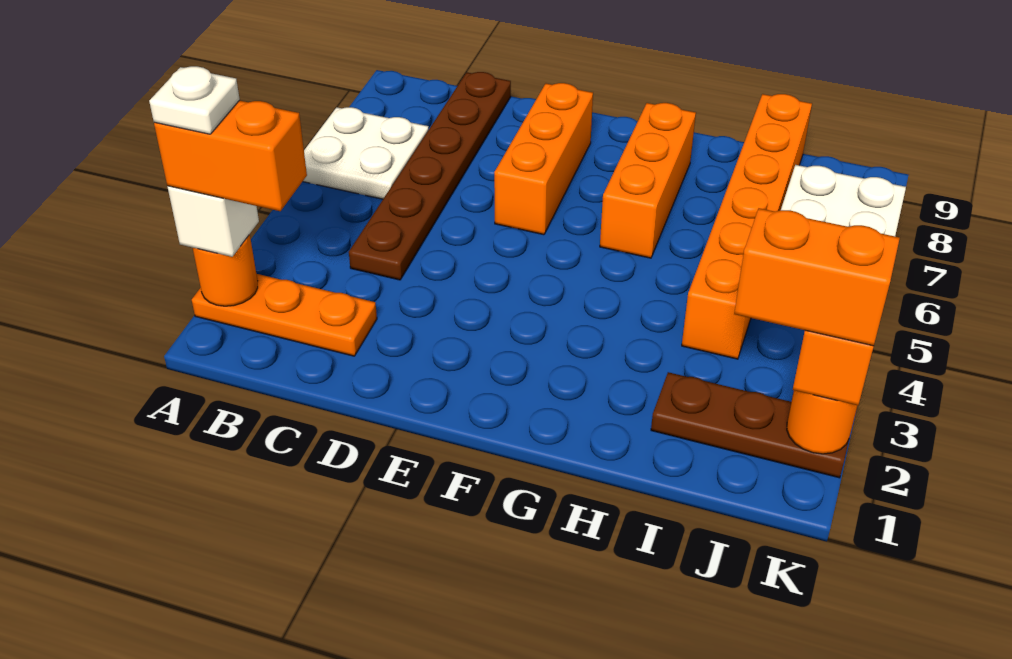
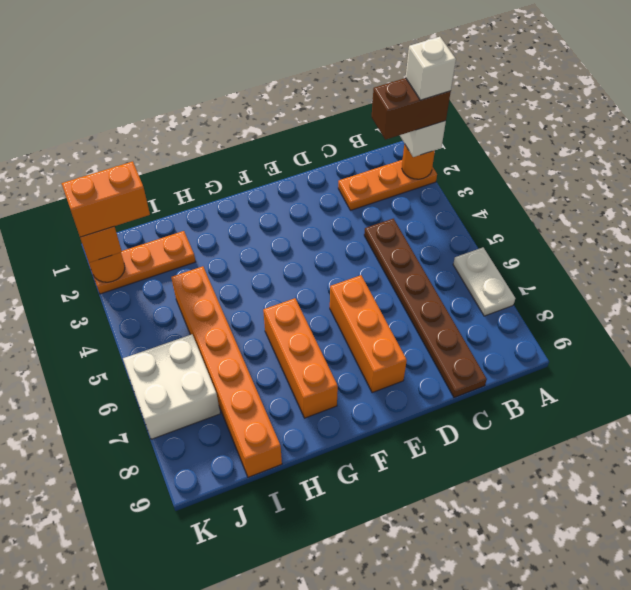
orange 1x2 brick [154,100,307,211] -> brown 1x2 brick [372,78,451,140]
white 1x1 plate [149,66,240,134] -> white 1x1 brick [406,37,456,100]
white 2x2 plate [303,107,429,199] -> white 1x2 plate [453,247,515,316]
brown 1x3 plate [651,372,849,478] -> orange 1x3 plate [94,231,196,294]

